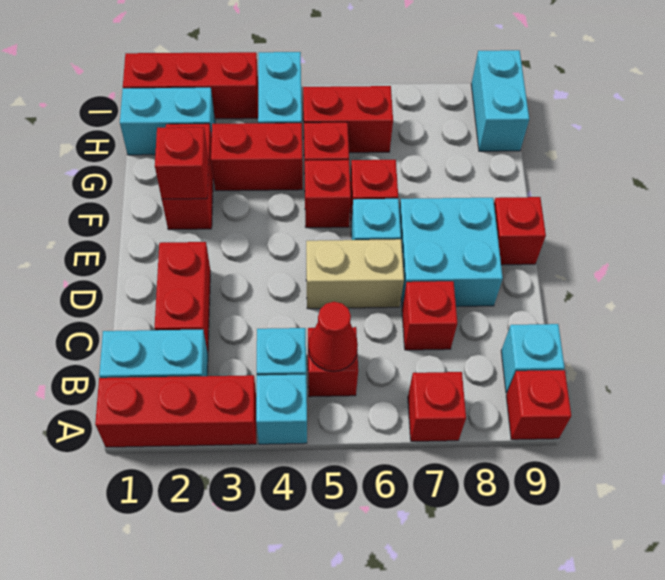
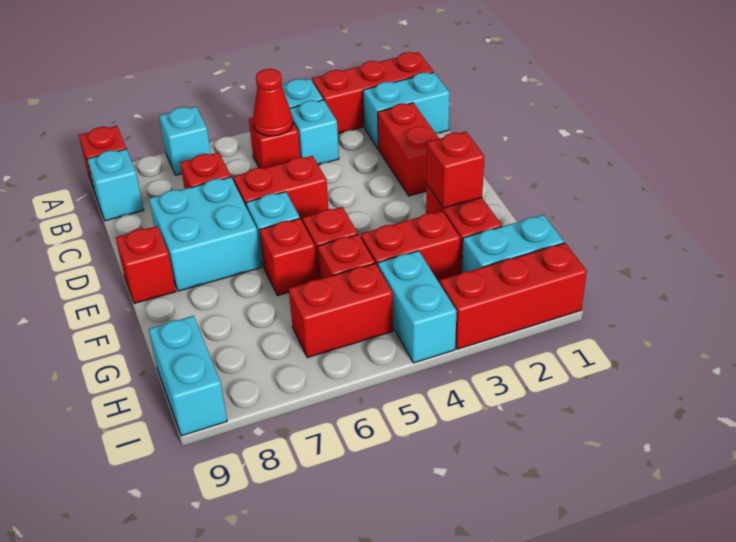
red 1x1 brick [408,372,466,441] -> cyan 1x1 brick [159,107,211,175]
tan 1x2 brick [306,239,404,309] -> red 1x2 brick [233,156,328,222]

